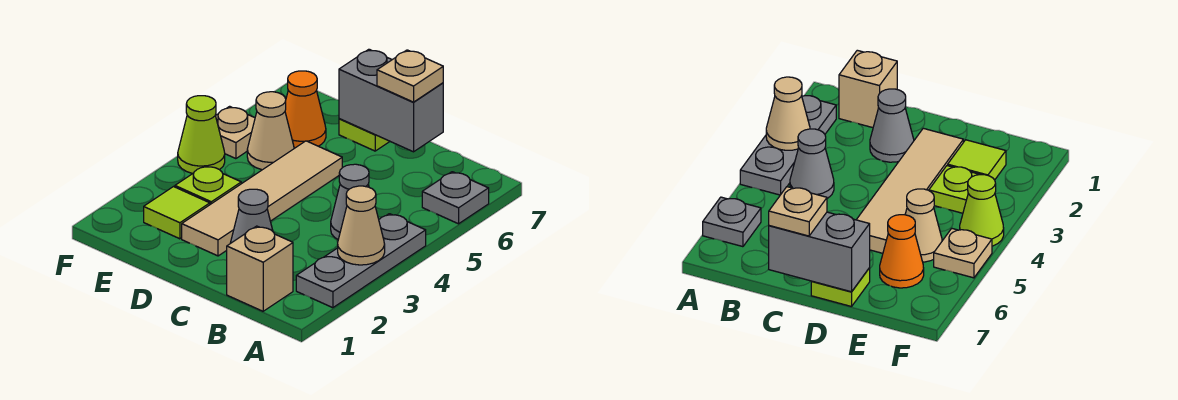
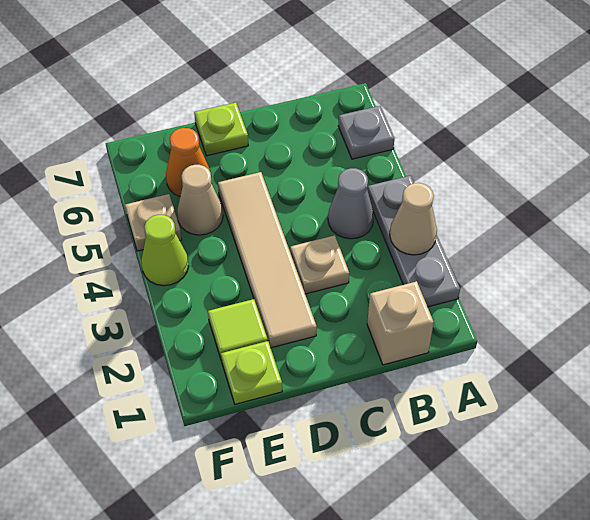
grey 1x1 cone [231,189,273,243] -> none
grey 1x2 brick [339,49,443,152] -> none
tan 1x1 plate [377,50,443,102] -> tan 1x1 plate moved to [290,235,349,294]
lime 1x1 plate [175,166,241,204] -> lime 1x1 plate moved to [221,341,282,404]

